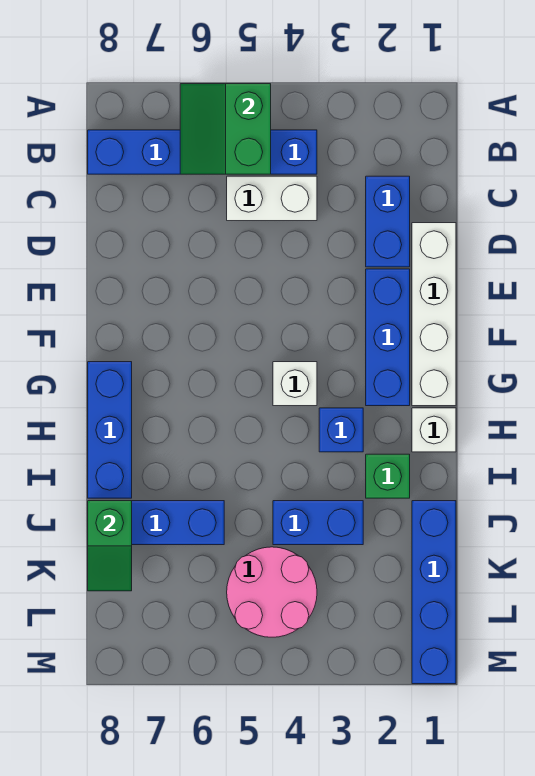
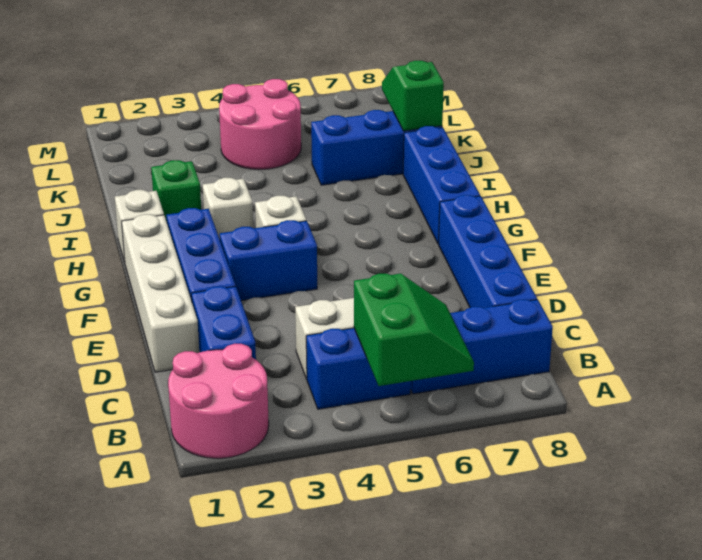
none -> pink 2x2 round brick [168,344,269,458]
blue 1x1 brick [319,408,363,452] -> white 1x1 brick [203,178,253,239]
blue 1x4 brick [412,501,456,684] -> blue 1x4 brick moved to [439,195,537,308]
blue 1x2 brick [273,501,363,545] -> blue 1x2 brick moved to [220,220,317,301]

